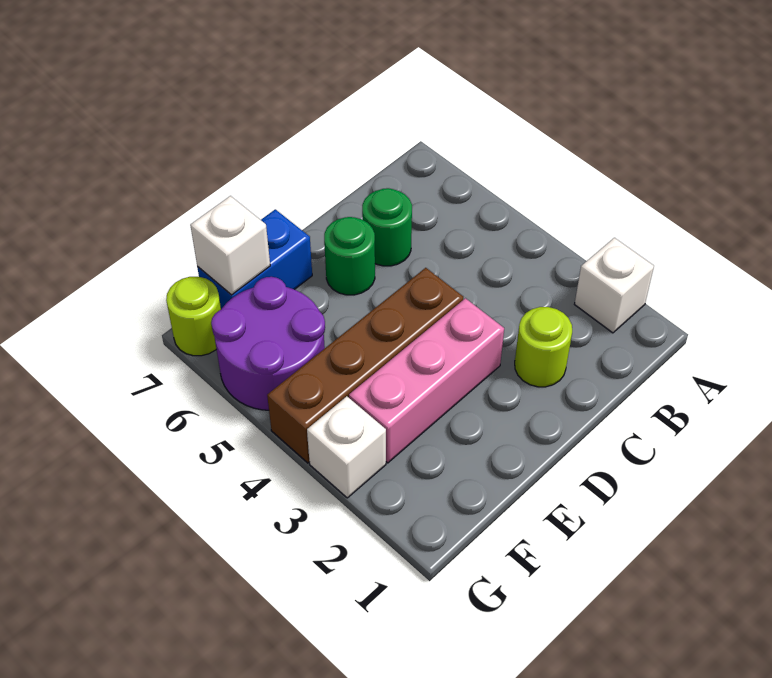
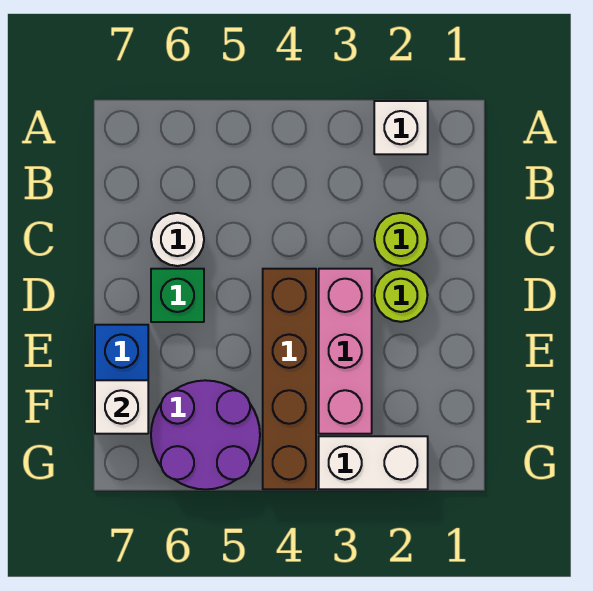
green 1x1 round brick [362,188,412,266] -> white 1x1 round brick [151,213,204,266]
green 1x1 round brick [324,217,375,295] -> green 1x1 brick [151,269,204,322]
white 1x1 brick [307,396,386,498] -> white 1x2 brick [319,436,428,489]
lime 1x1 round brick [166,277,221,356] -> lime 1x1 round brick moved to [374,269,428,322]

